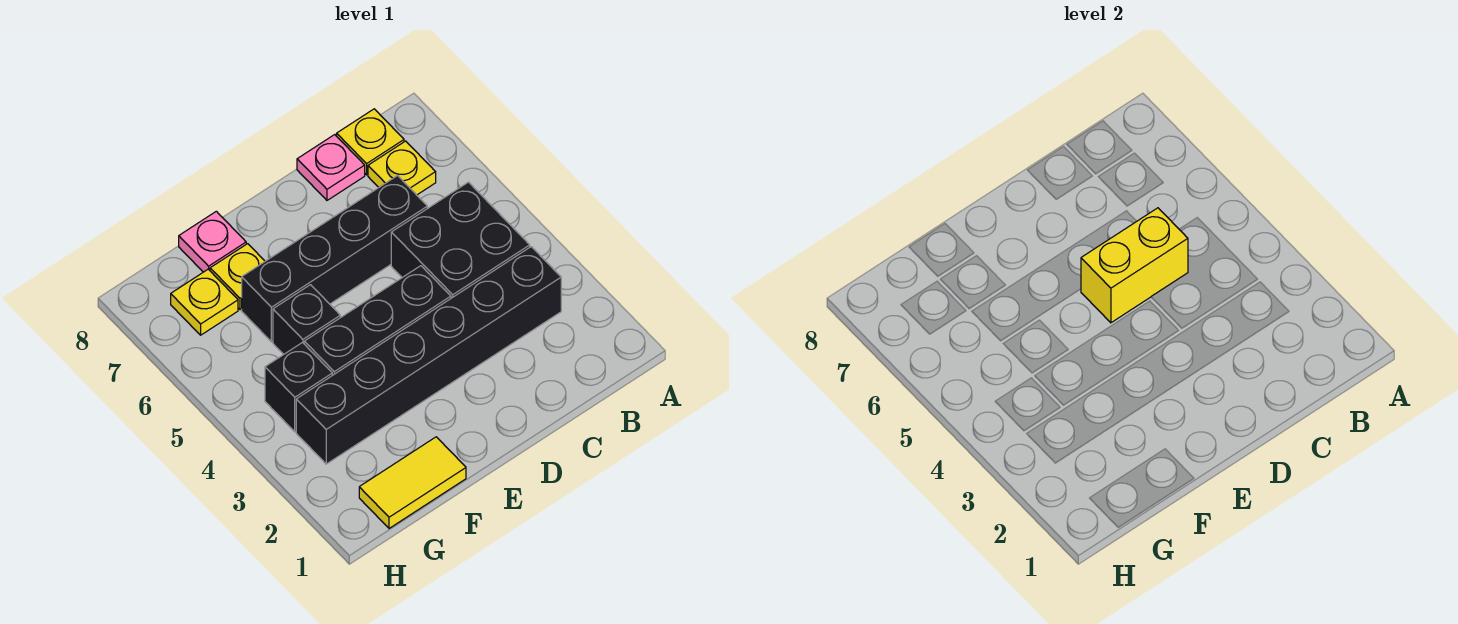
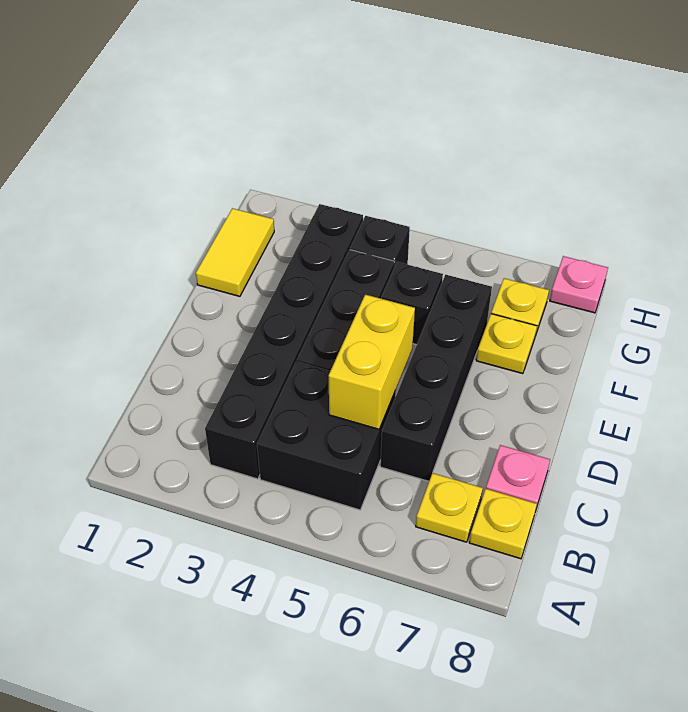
pink 1x1 plate [179,211,246,272] -> pink 1x1 plate moved to [550,256,608,313]

